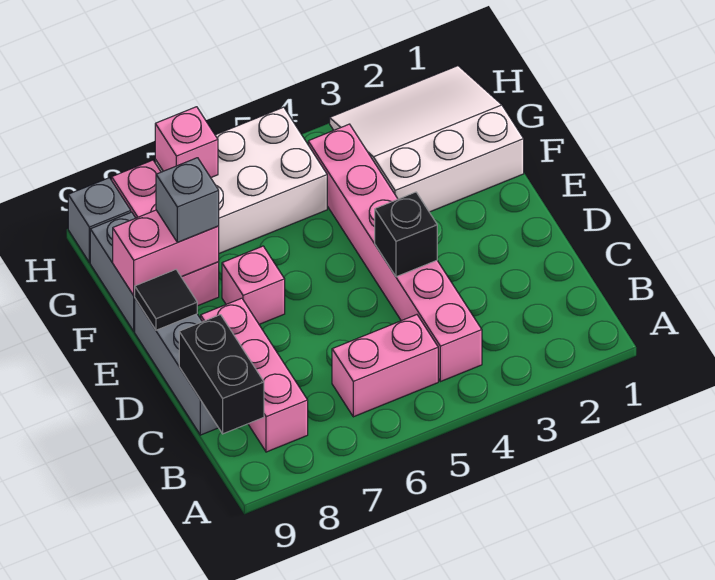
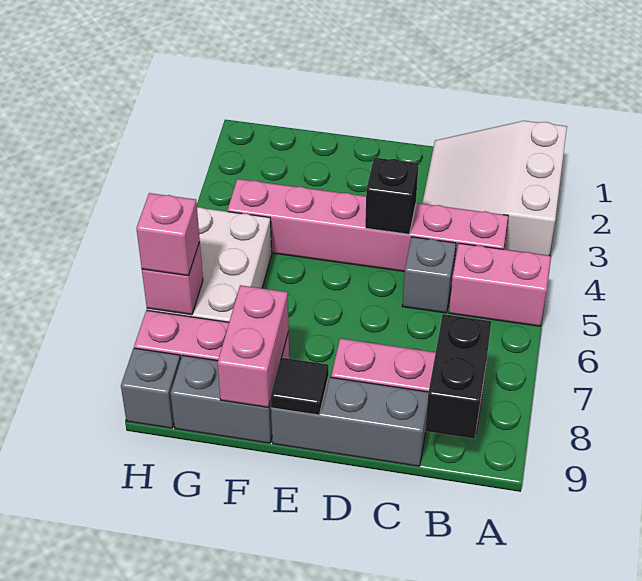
pink 1x2 brick [332,315,438,417] -> pink 1x2 brick turned to [449,243,551,326]
black 1x2 brick [179,315,264,434] -> black 1x2 brick turned to [425,314,492,439]
pink 1x1 brick [222,246,285,324] -> pink 1x1 brick moved to [136,193,200,276]
white 3x3 slope [330,66,524,212] -> white 3x3 slope moved to [422,121,567,256]
grey 1x1 brick [156,158,219,242] -> grey 1x1 brick moved to [402,237,456,313]

